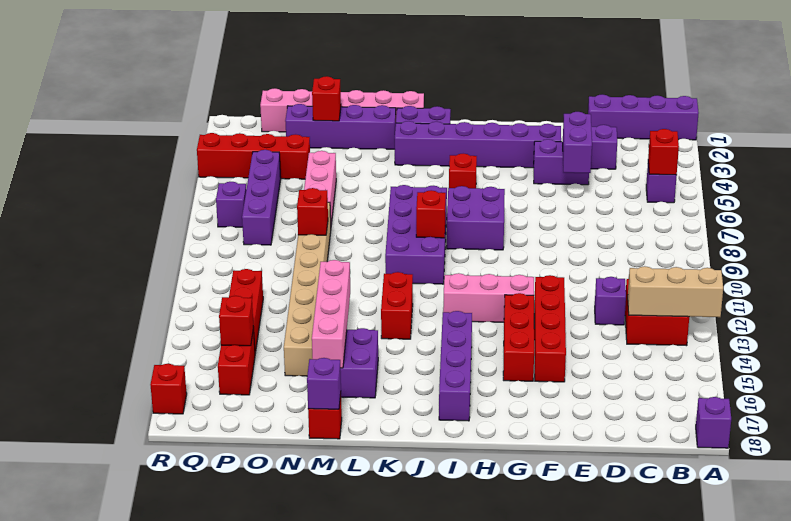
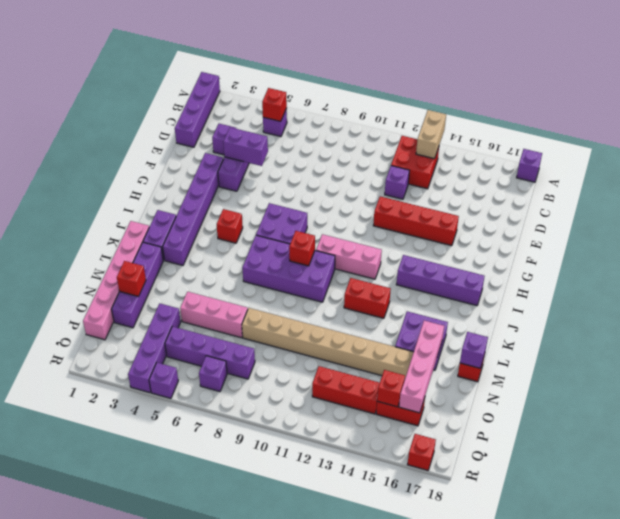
tan 1x3 brick [628,266,723,317] -> tan 1x2 brick [416,110,446,159]
pink 1x3 brick [443,273,534,322] -> pink 1x3 brick turned to [316,234,382,279]
red 1x3 brick [503,293,534,381] -> none
pink 1x4 brick [312,260,350,368] -> pink 1x4 brick turned to [399,321,444,413]
red 1x1 brick [297,188,328,235] -> none
red 1x4 brick [197,133,310,179] -> purple 1x4 brick [128,304,181,393]
none -> purple 1x1 brick [149,363,178,398]

